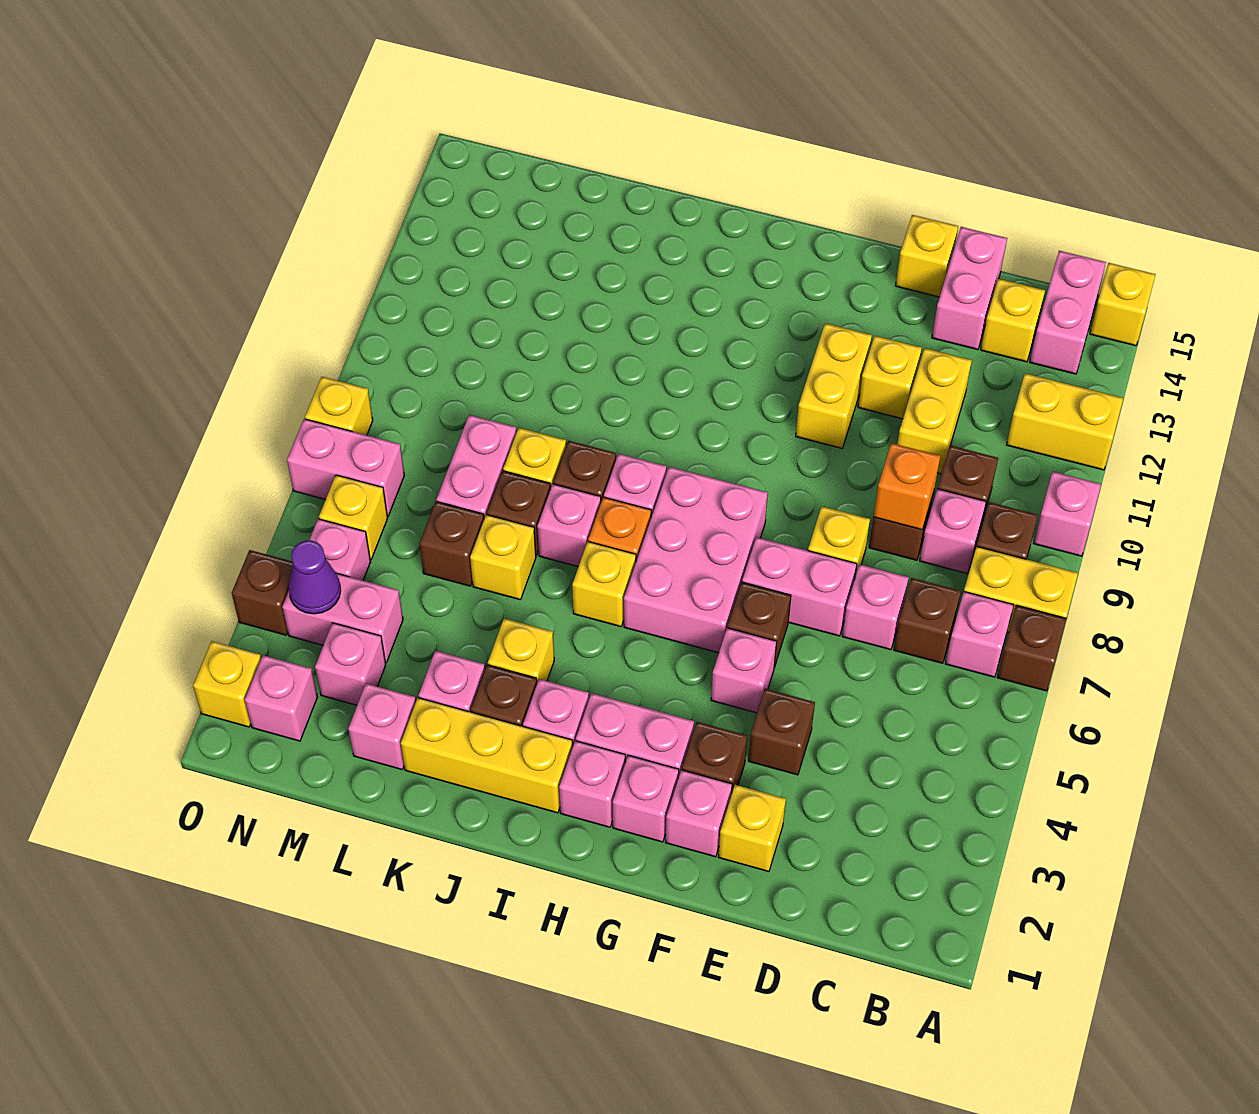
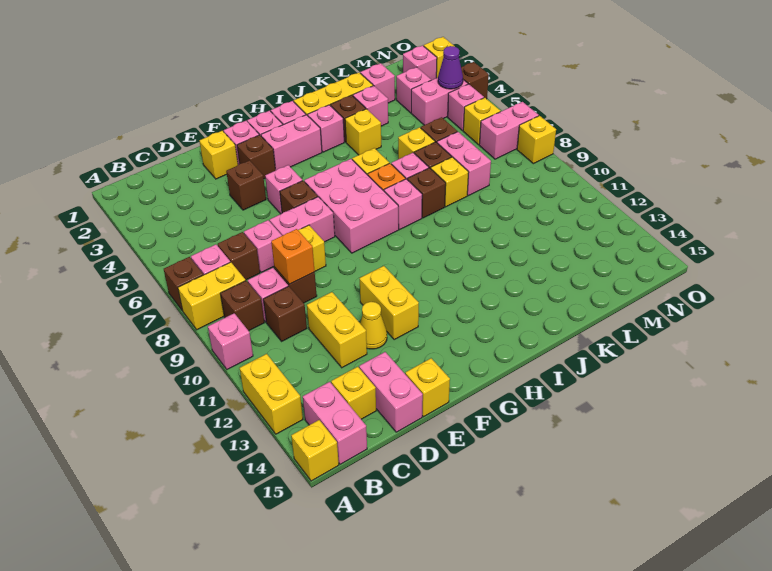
yellow 1x2 brick [1007,373,1123,470] -> yellow 1x2 brick turned to [240,354,303,434]
yellow 1x1 brick [858,336,922,419] -> yellow 1x1 cone [360,302,387,349]

